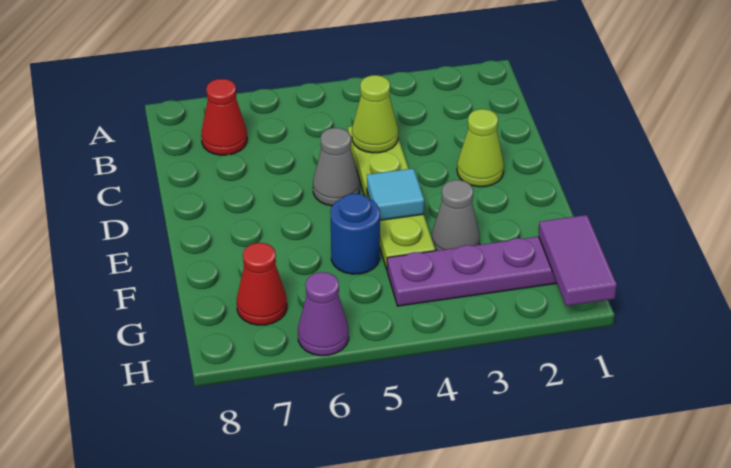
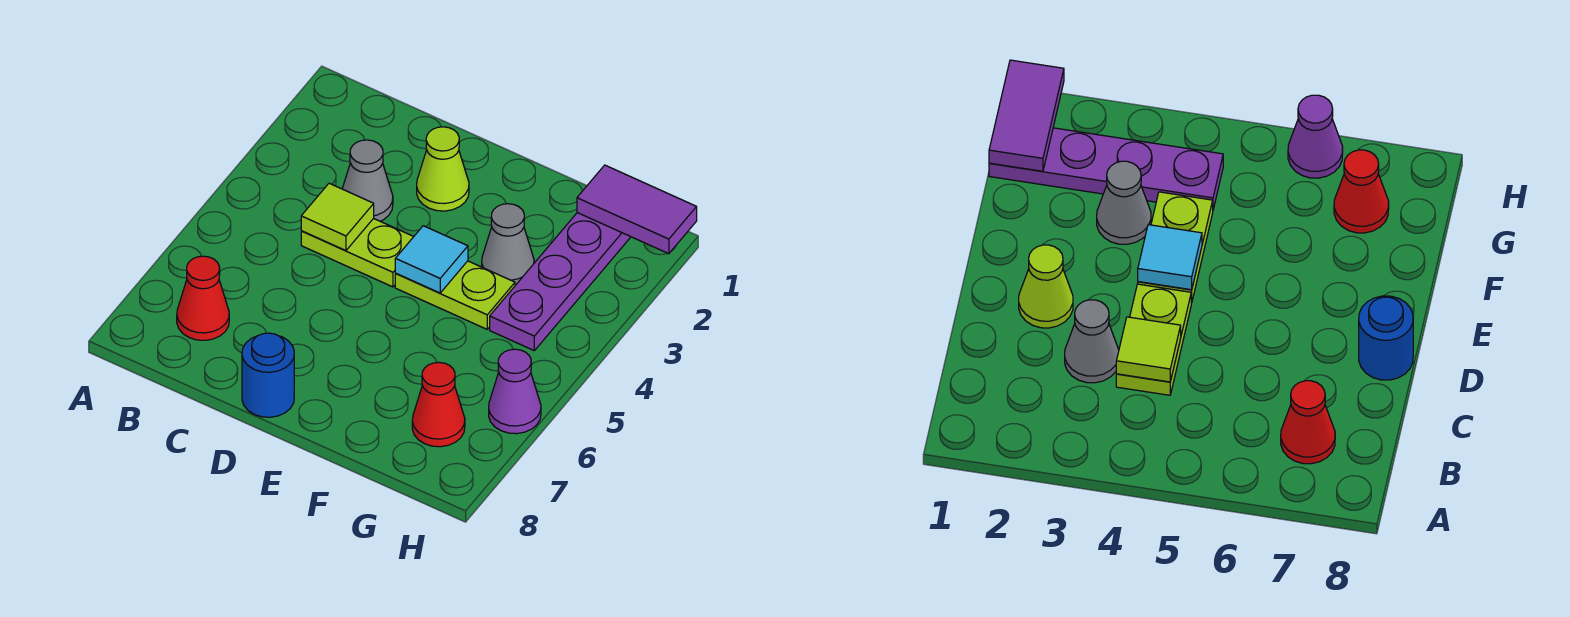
lime 1x1 cone [352,75,398,153] -> lime 1x1 tile [301,183,374,251]
grey 1x1 cone [313,128,360,206] -> grey 1x1 cone moved to [342,140,393,221]
blue 1x1 round brick [330,194,380,274] -> blue 1x1 round brick moved to [242,333,294,417]

